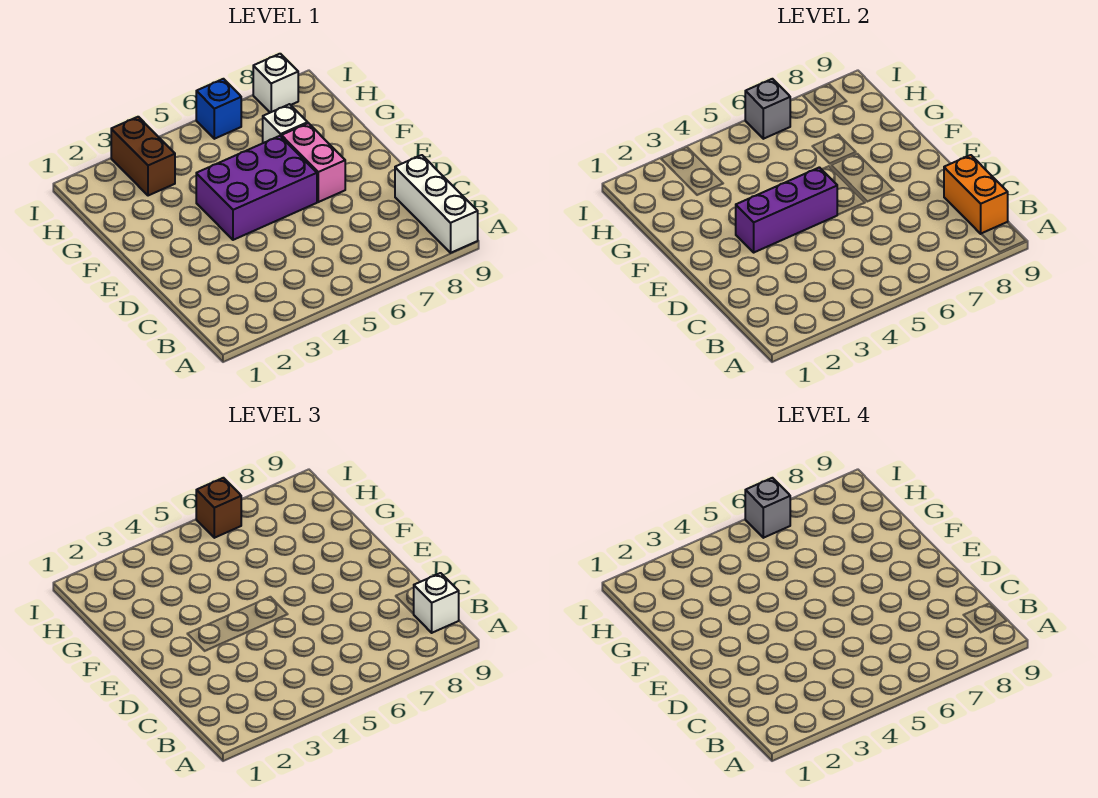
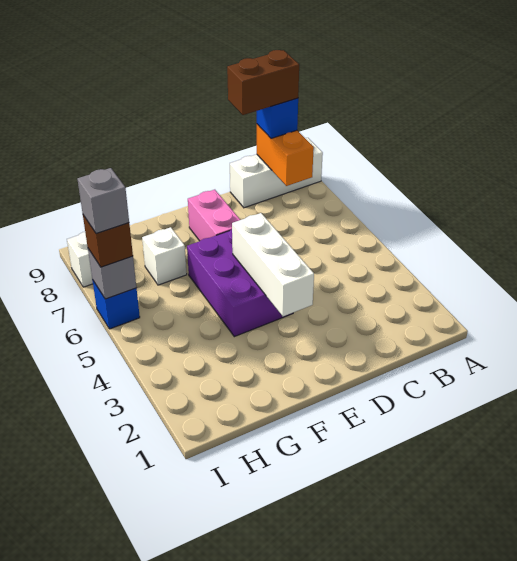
orange 1x2 brick [944,155,1008,234] -> orange 1x2 brick turned to [257,124,314,186]
white 1x1 brick [414,573,459,633] -> blue 1x1 brick [257,98,298,138]
purple 1x3 brick [736,167,837,252] -> white 1x3 brick [232,213,314,316]
pink 1x2 brick [281,123,345,202] -> pink 1x2 brick turned to [188,190,240,241]
brown 1x2 brick [111,117,175,196] -> brown 1x2 brick moved to [227,50,299,115]

